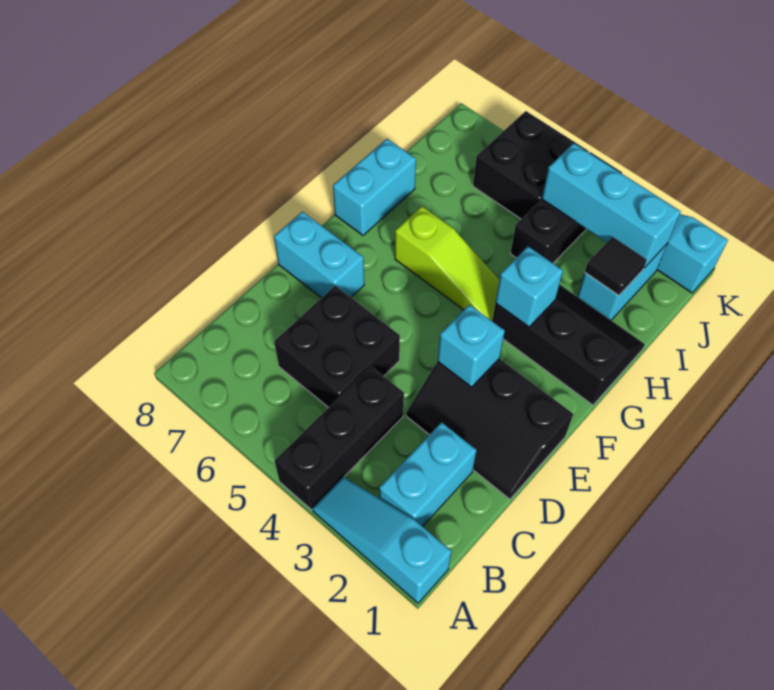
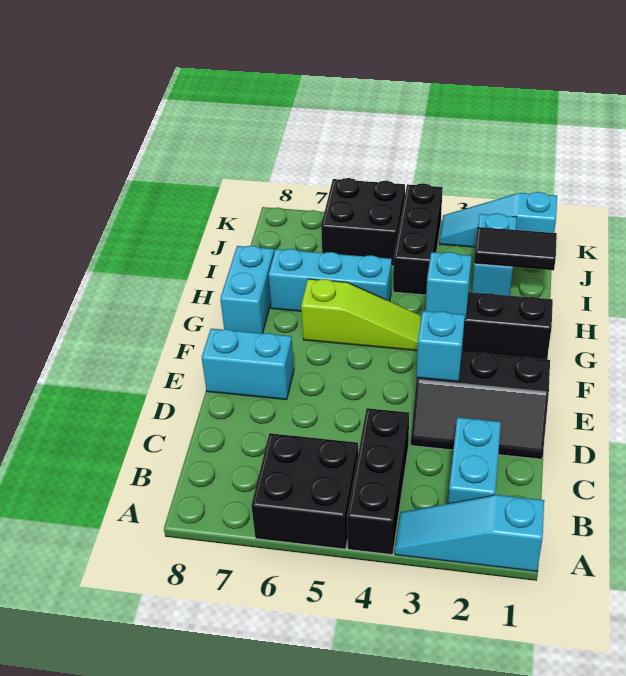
black 2x2 brick [274,286,400,408] -> black 2x2 brick moved to [251,433,358,549]
black 1x1 tile [585,237,647,295] -> black 1x2 tile [474,227,557,270]
cyan 1x3 brick [542,143,681,268] -> cyan 1x3 brick moved to [268,249,392,311]

